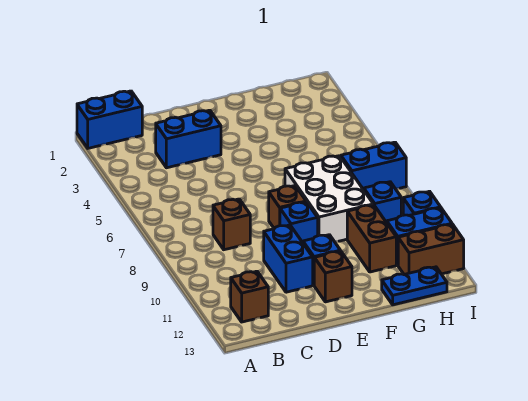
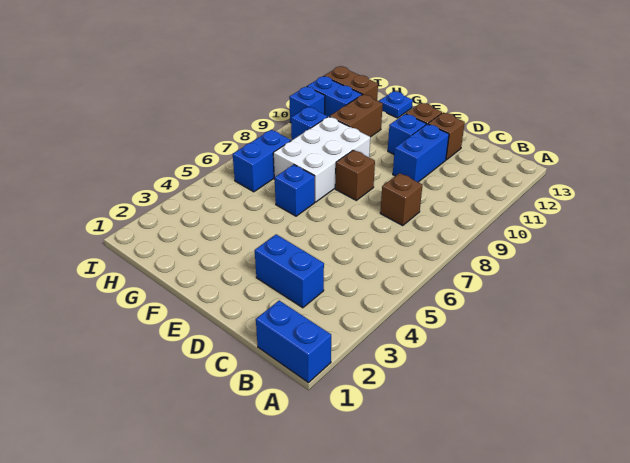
brown 1x1 brick [231,271,268,322] -> brown 1x1 brick moved to [428,112,465,160]
blue 1x1 brick [280,202,318,243] -> blue 1x1 brick moved to [275,165,315,216]
blue 1x2 plate [382,267,447,305] -> blue 1x1 plate [379,91,413,118]
blue 1x2 brick [341,142,406,190] -> blue 1x2 brick turned to [233,130,291,192]

